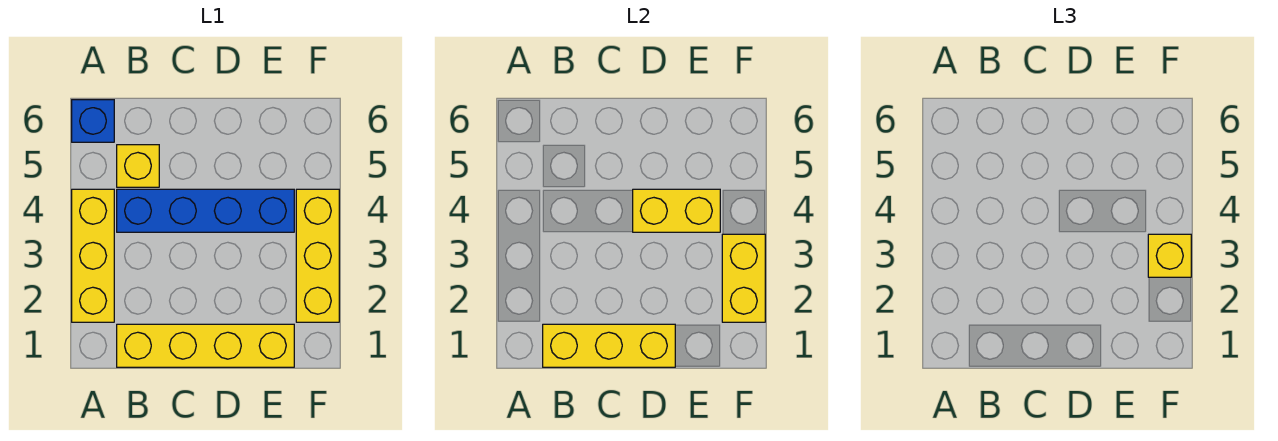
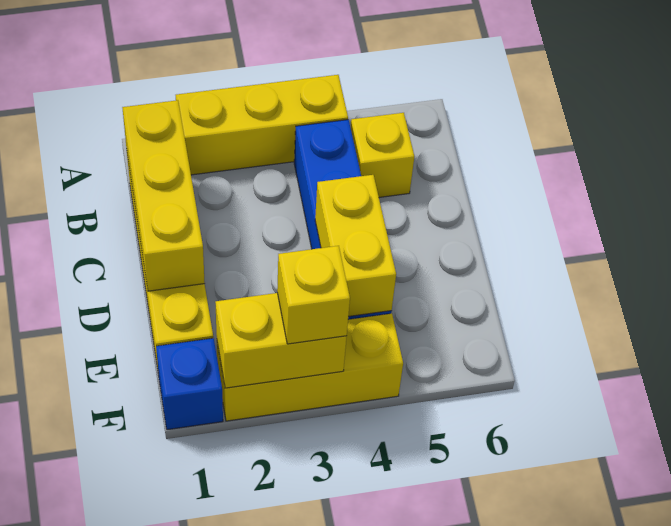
blue 1x1 brick [72,100,114,142] -> blue 1x1 brick moved to [156,338,223,430]

